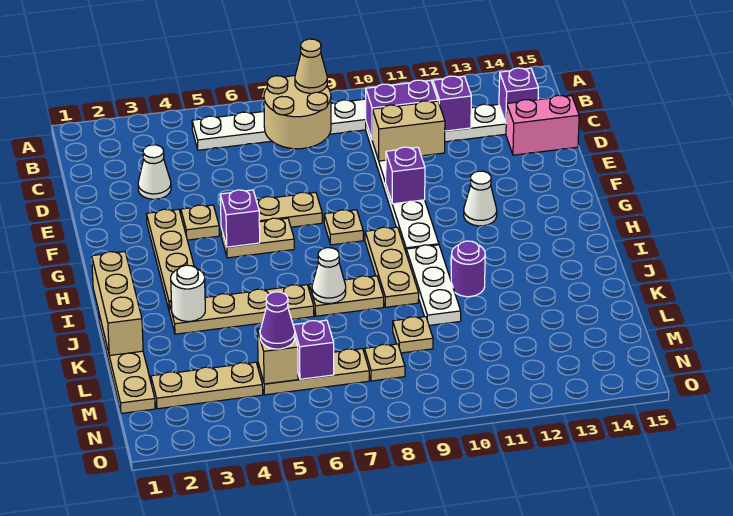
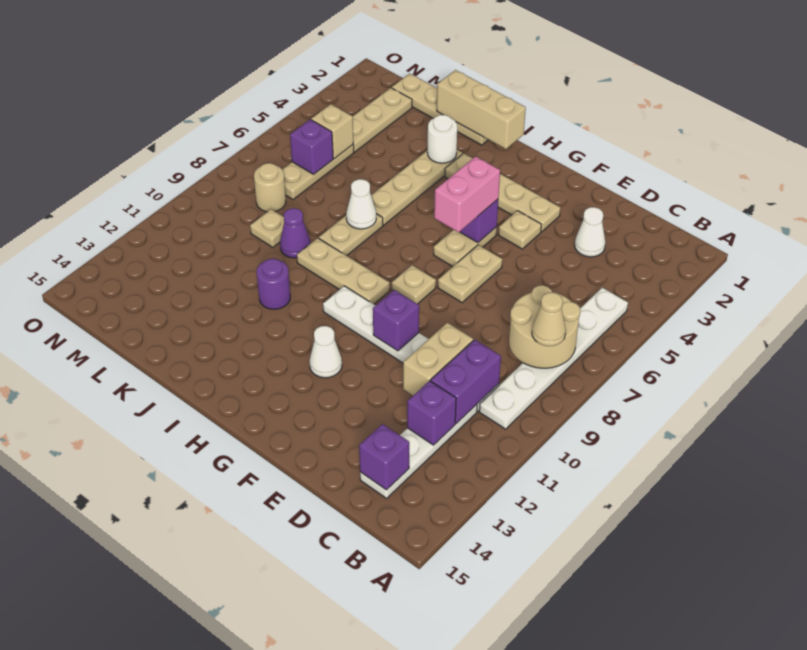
pink 1x2 brick [506,95,579,155] -> pink 1x2 brick moved to [434,156,500,232]
white 1x3 plate [406,245,461,325] -> none
purple 1x1 cone [260,292,295,349] -> purple 1x1 cone moved to [280,208,310,258]
tan 1x1 plate [364,344,405,381] -> tan 1x1 round brick [254,163,286,212]

